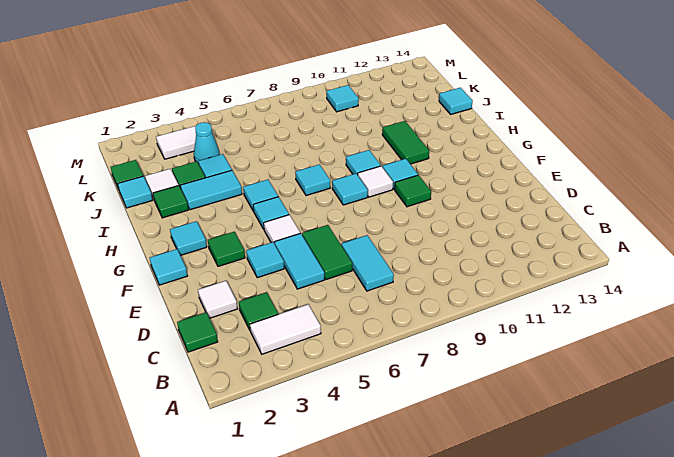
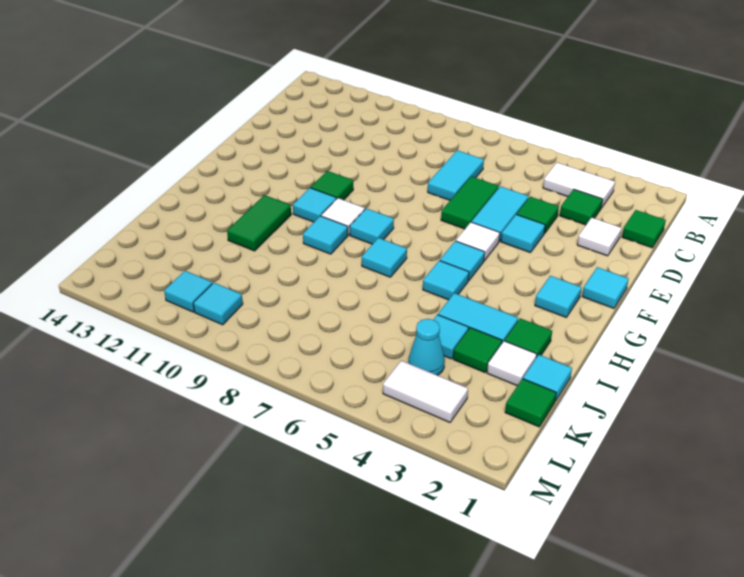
green 1x1 tile [208,232,245,266] -> green 1x1 tile moved to [517,197,559,234]
cyan 1x1 tile [439,88,473,114] -> cyan 1x1 tile moved to [164,271,212,312]

